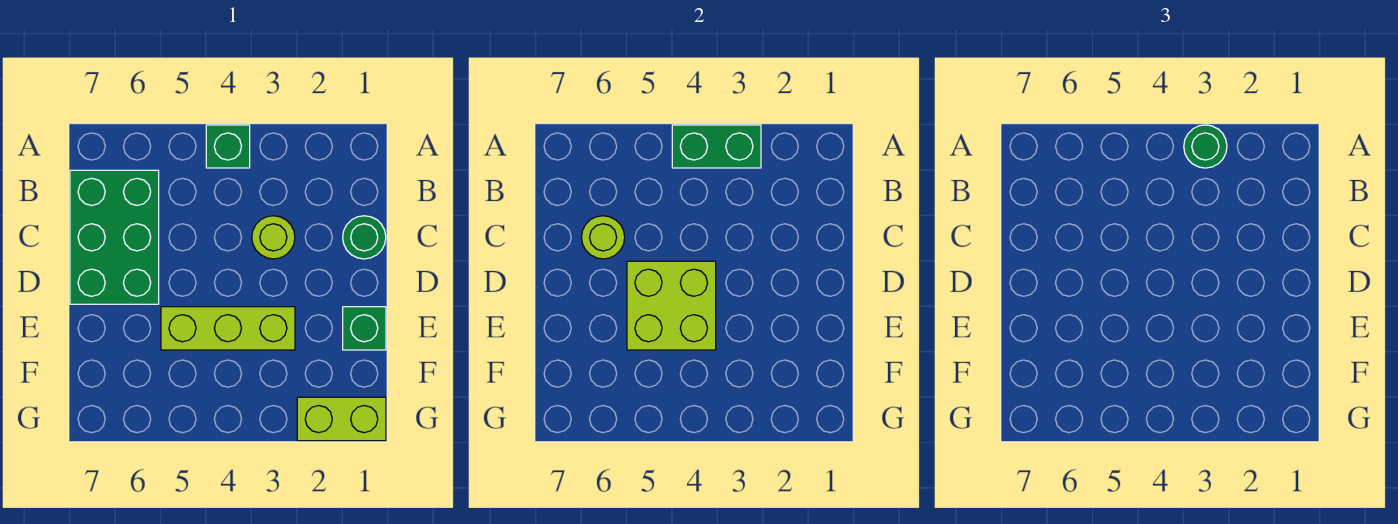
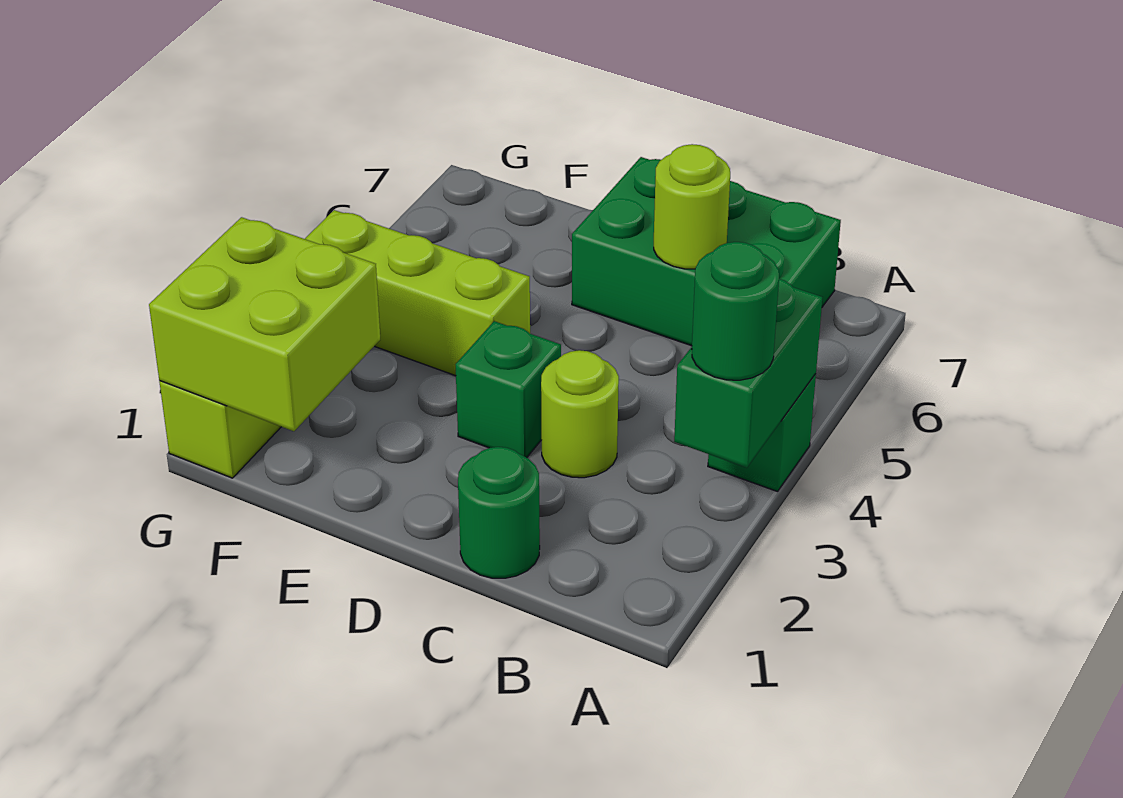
lime 2x2 brick [627,261,716,350] -> lime 2x2 brick moved to [149,217,380,431]
green 1x1 brick [343,307,386,350] -> green 1x1 brick moved to [455,321,561,458]
lime 1x3 brick [161,307,295,350] -> lime 1x3 brick turned to [305,210,530,376]

